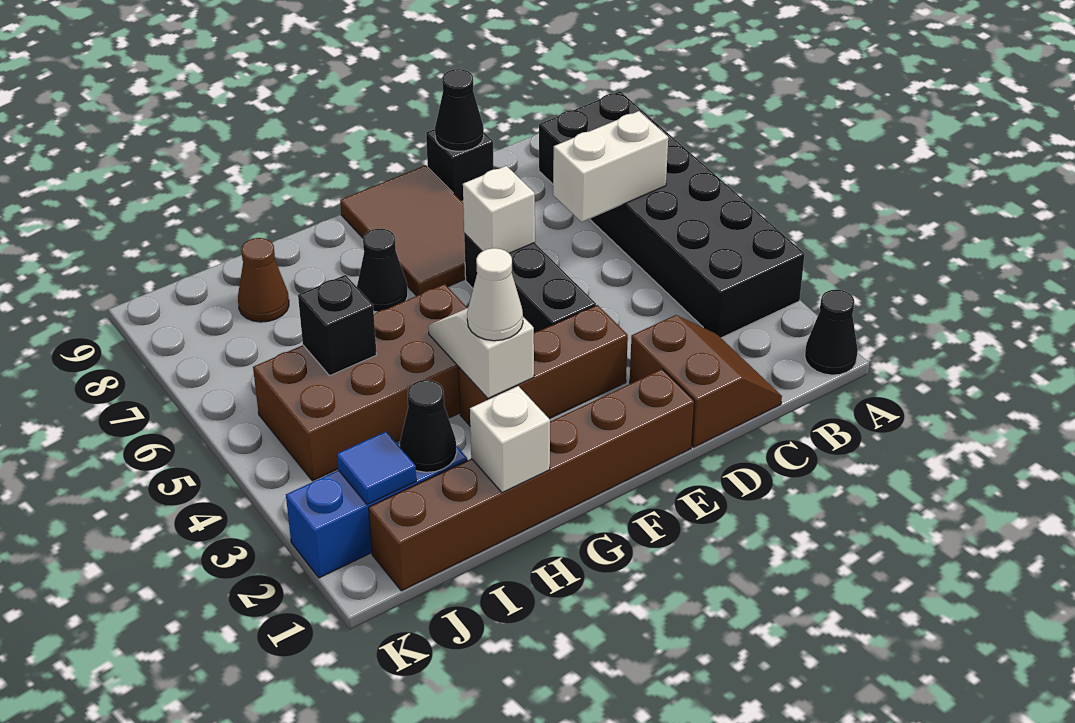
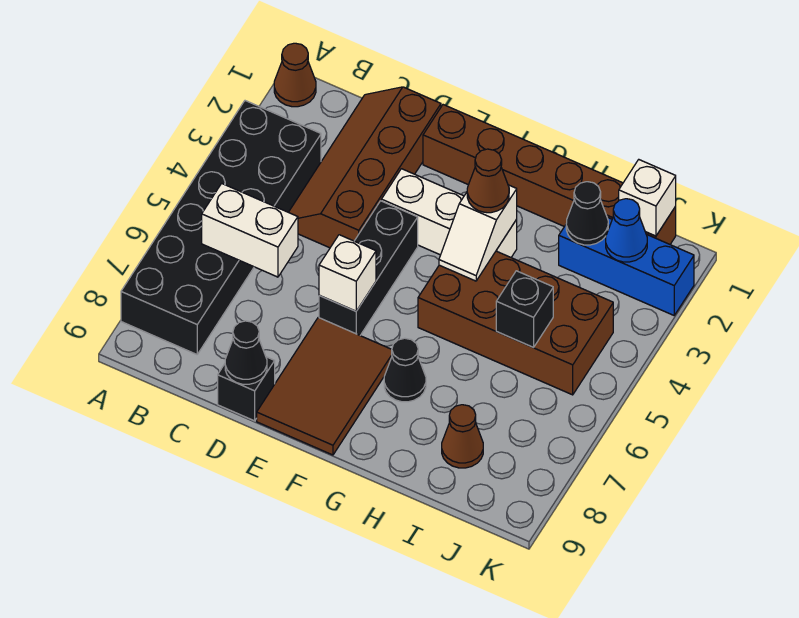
black 1x1 cone [805,290,858,375] -> brown 1x1 cone [274,43,316,107]
brown 2x2 slope [630,315,782,447] -> brown 2x4 slope [289,87,441,248]
brown 1x3 brick [459,305,628,426] -> white 1x3 brick [381,169,517,257]
white 1x1 cone [467,248,523,341] -> brown 1x1 cone [467,149,509,213]
white 1x1 brick [470,386,550,493] -> white 1x1 brick moved to [619,160,676,236]
blue 1x1 tile [337,431,416,505] -> blue 1x1 cone [606,199,647,262]

